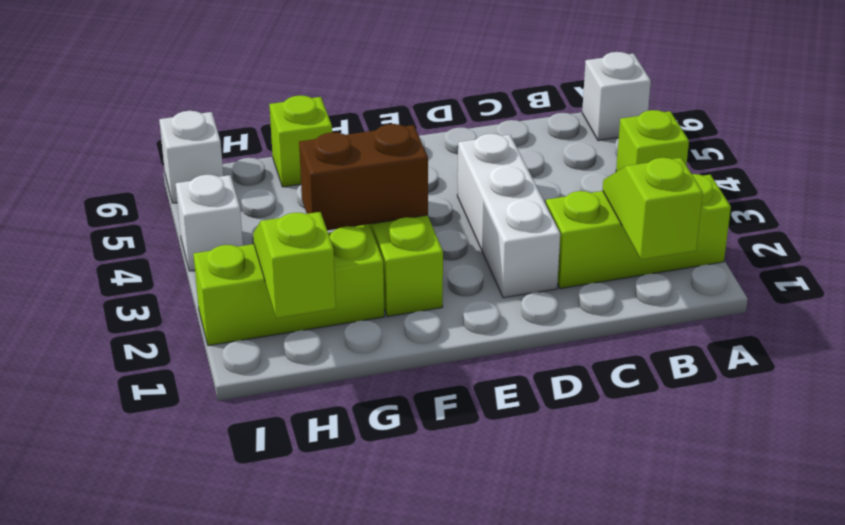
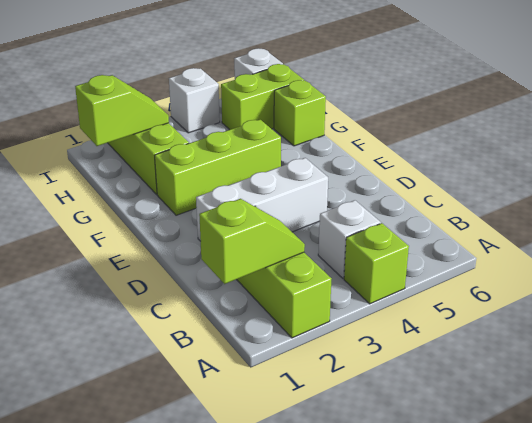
white 1x1 brick [582,52,651,141] -> white 1x1 brick moved to [318,200,381,278]
brown 1x2 brick [299,124,428,230] -> none
none -> lime 1x2 brick [221,64,304,130]

